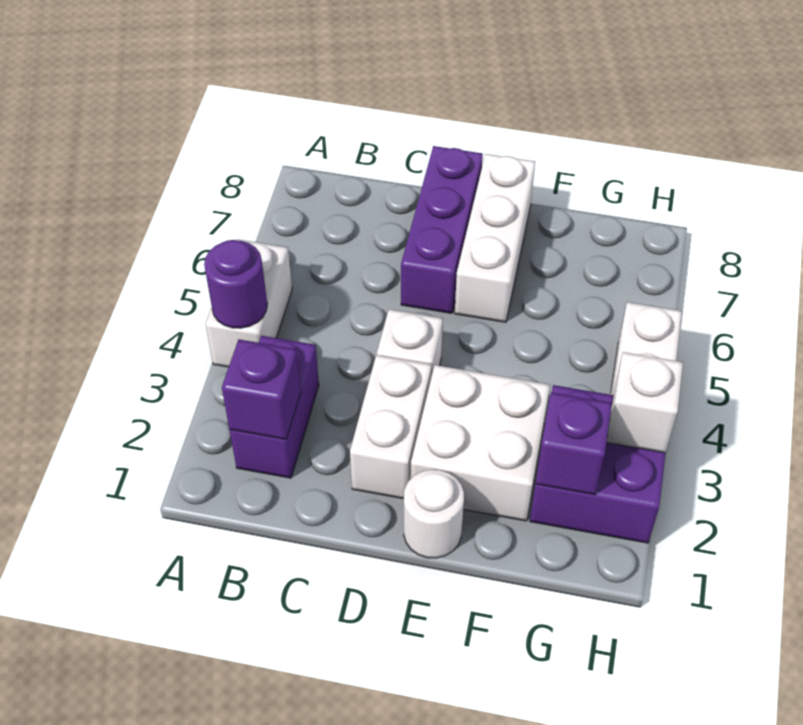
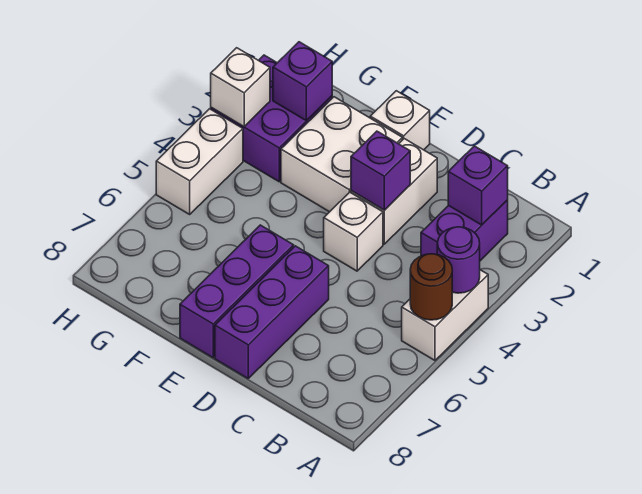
none -> brown 1x1 round brick [410,254,452,320]
none -> purple 1x1 brick [351,131,410,210]
white 1x1 round brick [404,470,464,558] -> white 1x1 brick [370,91,430,150]
white 1x3 brick [455,154,535,322] -> purple 1x3 brick [180,225,294,358]

